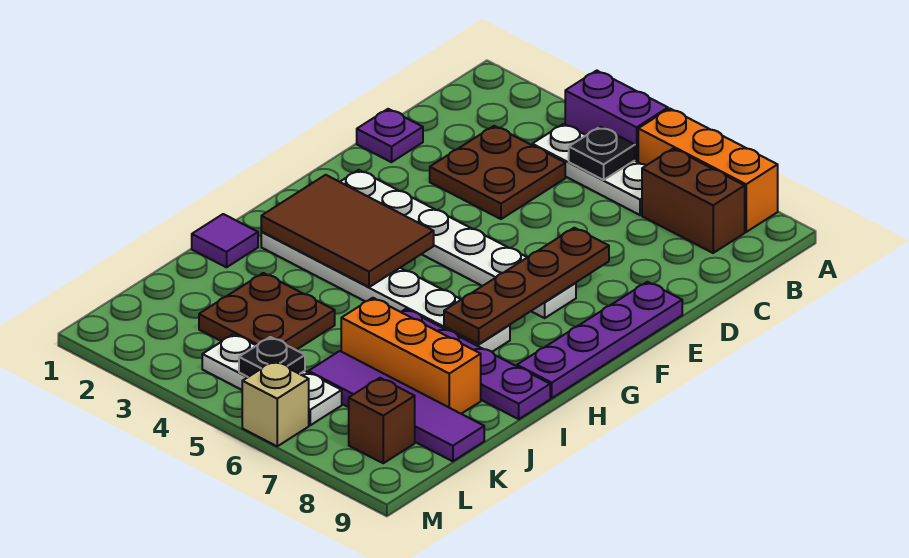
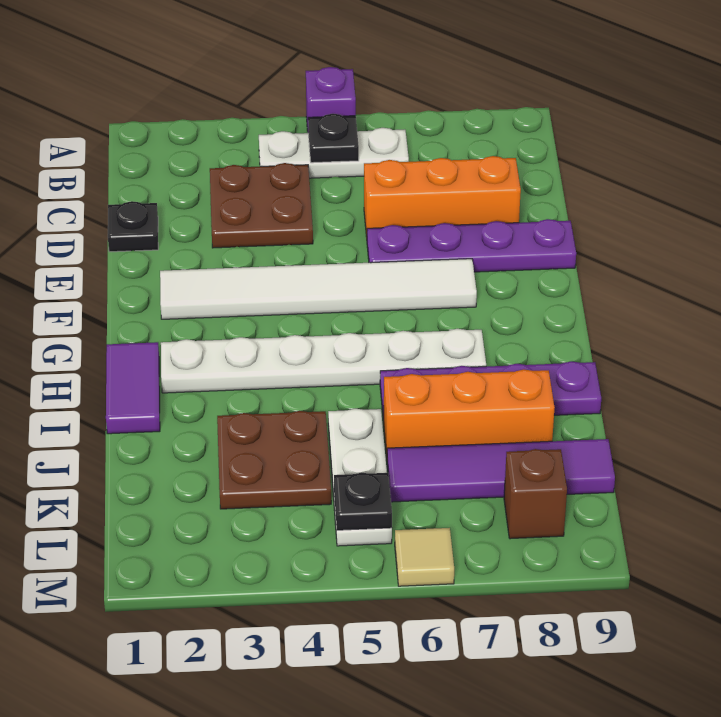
purple 1x2 brick [565,71,668,162] -> purple 1x1 brick [306,67,356,131]
orange 1x3 brick [638,109,778,232] -> orange 1x3 brick moved to [364,156,521,237]
brown 1x2 brick [642,148,745,253] -> none
purple 1x1 plate [357,109,423,162] -> black 1x1 plate [108,201,158,252]
brown 1x4 plate [444,228,609,344] -> none
purple 1x4 plate [517,282,682,398] -> purple 1x4 plate turned to [367,219,576,272]
white 1x6 plate [340,170,576,318] -> white 1x6 tile [160,259,477,319]
brown 2x3 tile [261,175,434,287] -> none
purple 1x1 tile [192,214,258,267] -> purple 1x2 tile [106,342,160,434]
white 1x3 plate [202,334,342,425] -> white 1x3 plate turned to [328,409,392,546]
tan 1x1 brick [242,361,309,446] -> tan 1x1 tile [395,528,454,586]

